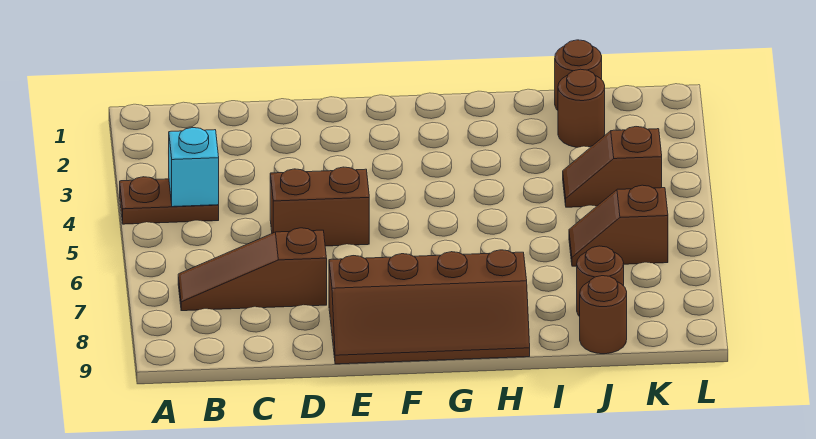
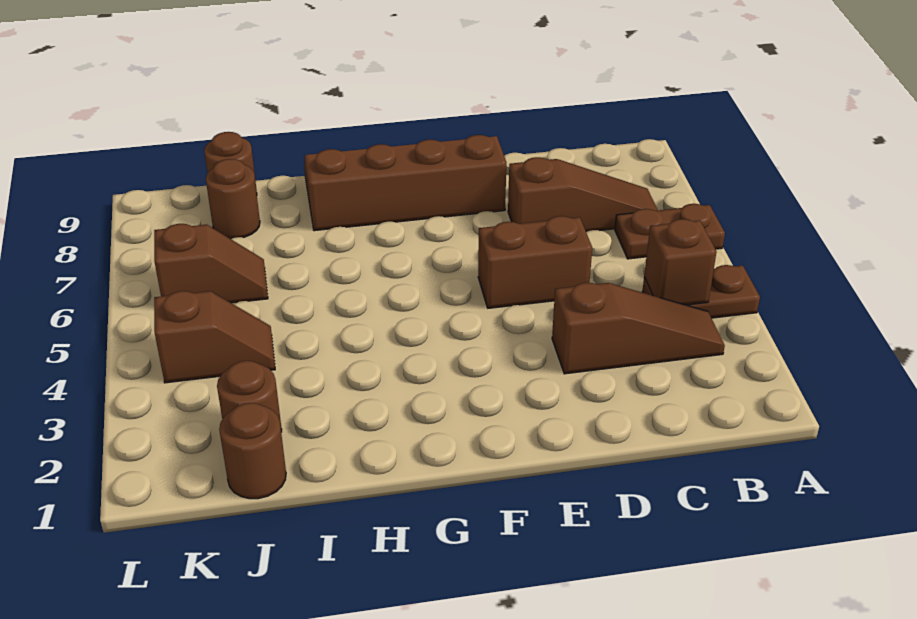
none -> brown 1x2 plate [615,204,725,259]
none -> brown 1x3 slope [552,283,725,374]
cyan 1x1 brick [169,128,219,207] -> brown 1x1 brick [644,219,717,305]

